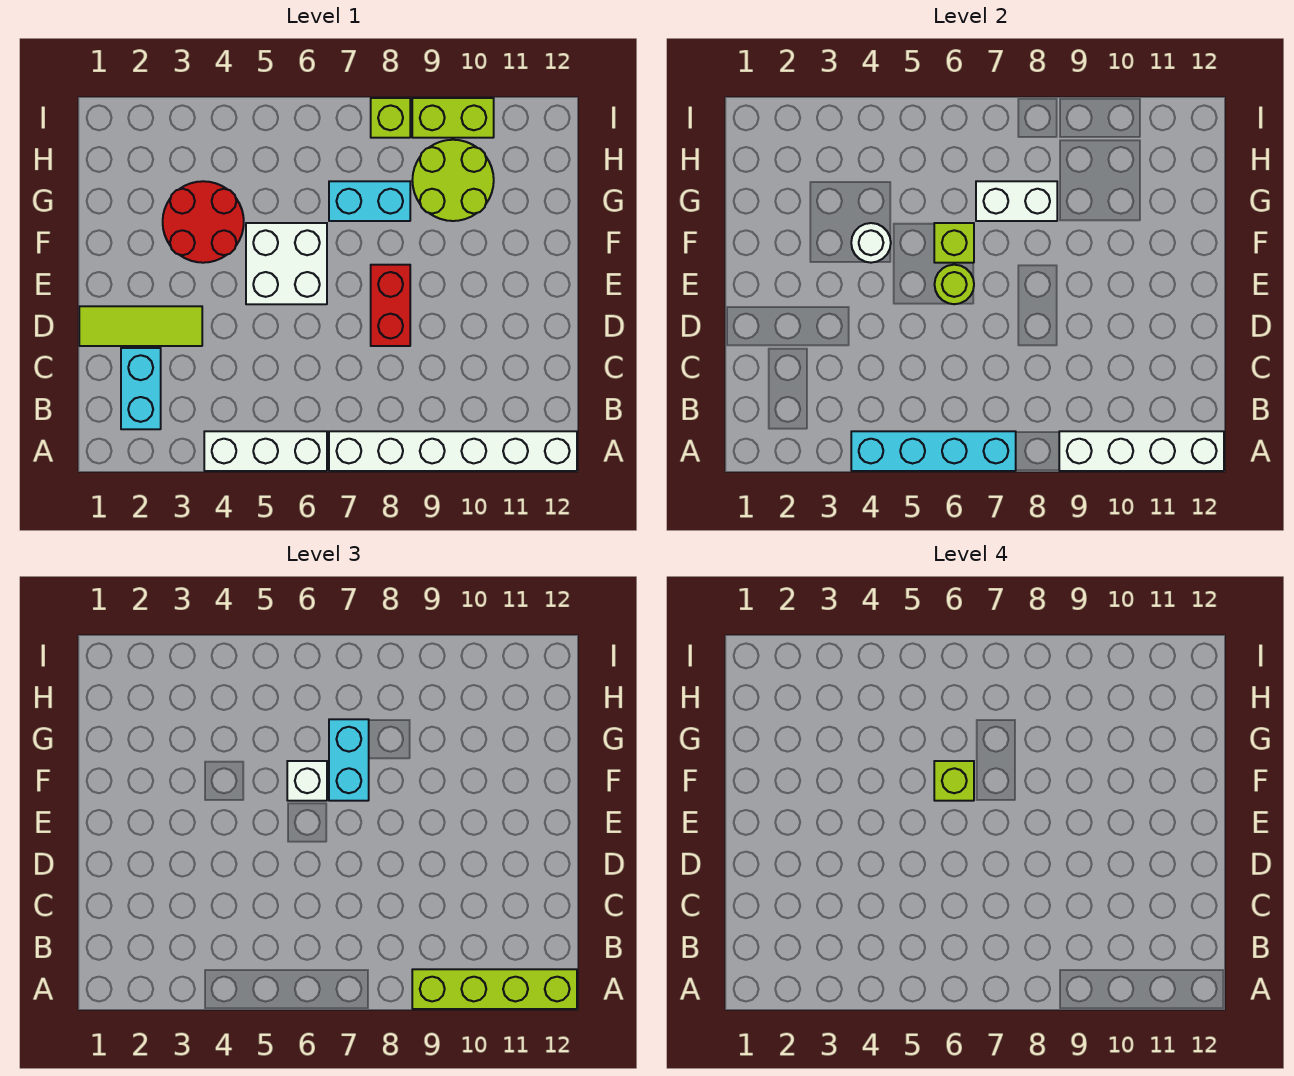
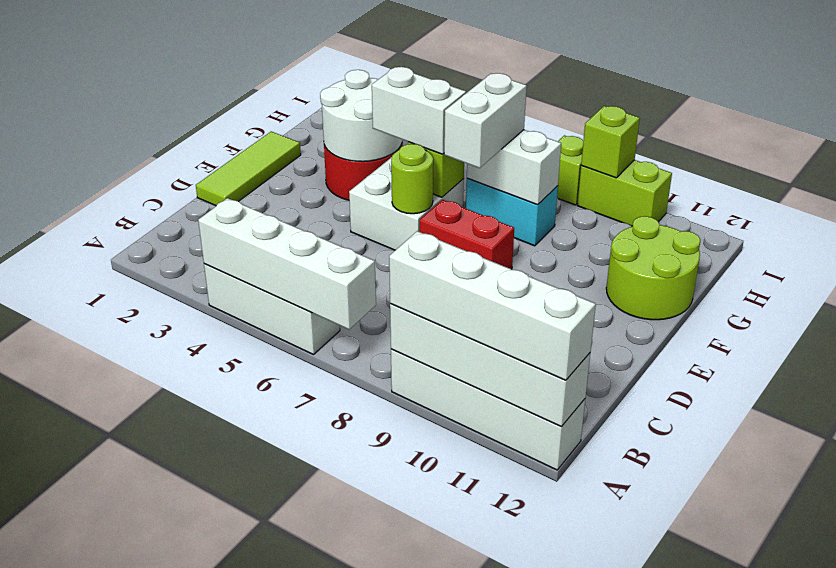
cyan 1x4 brick [851,431,1016,471] -> white 1x4 brick [198,198,376,329]
white 1x6 brick [329,431,577,471] -> white 1x4 brick [391,349,585,470]
lime 1x4 brick [412,969,577,1009] -> white 1x4 brick [389,231,596,380]
cyan 1x2 brick [121,348,161,429] -> none
lime 1x3 tile [79,306,202,346] -> lime 1x3 tile turned to [196,131,301,206]
red 1x2 brick [371,265,410,346] -> red 1x2 brick turned to [420,200,514,269]
white 1x1 round brick [851,223,891,263] -> white 2x2 round brick [320,70,402,162]
white 1x1 brick [287,761,327,801] -> white 1x2 brick [372,67,466,154]
lime 1x1 brick [934,761,974,801] -> lime 1x1 brick moved to [581,106,640,178]
cyan 1x2 brick [329,719,369,801] -> white 1x2 brick [444,73,527,168]
lime 2x2 round brick [412,140,494,221] -> lime 2x2 round brick moved to [606,216,700,320]

